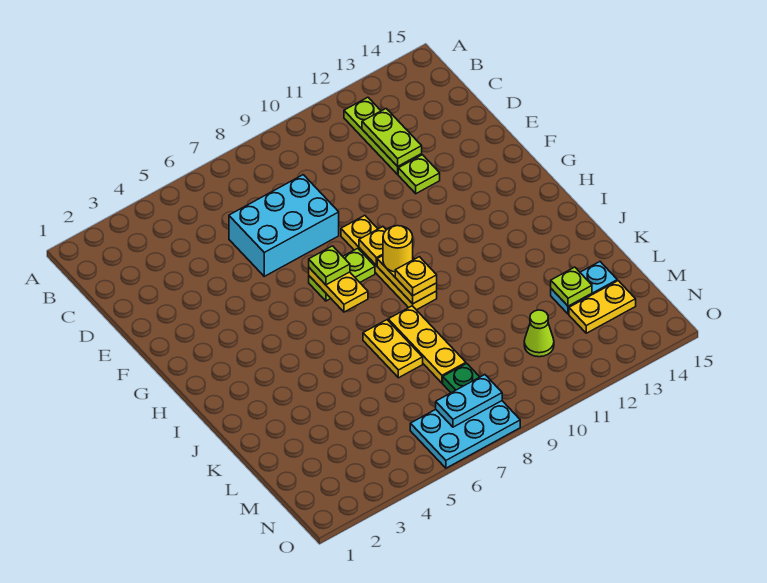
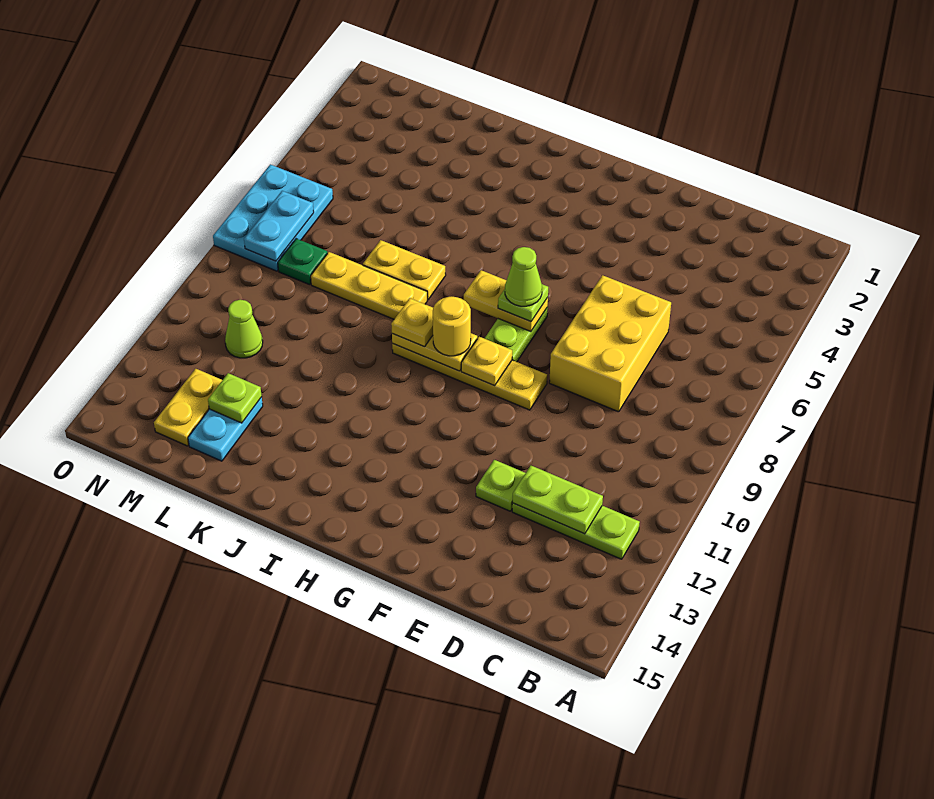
cyan 2x3 brick [229,175,339,276] -> yellow 2x3 brick [549,275,671,412]
none -> lime 1x1 cone [505,247,542,306]

